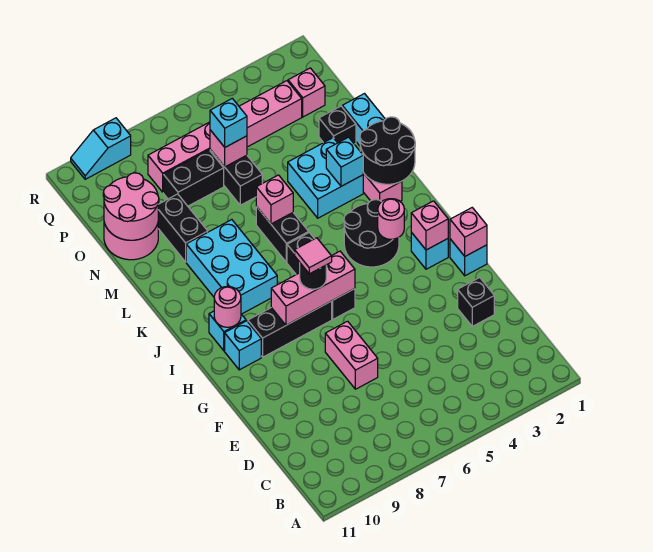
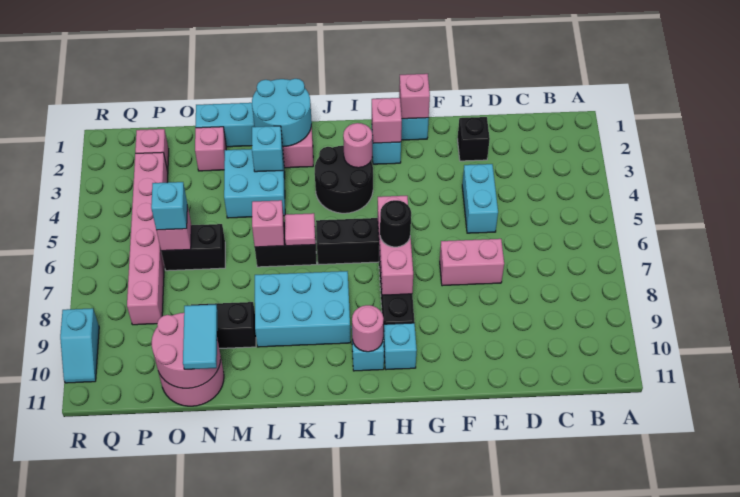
none -> cyan 1x2 brick [462,164,498,233]
pink 1x1 tile [295,238,332,274] -> pink 1x1 tile moved to [285,213,315,246]
black 2x2 round brick [360,117,415,184] -> cyan 2x2 round brick [252,79,312,147]
black 1x1 brick [319,106,356,144] -> pink 1x1 brick [195,127,226,171]
none -> cyan 1x2 tile [183,305,217,369]
black 1x2 brick [163,150,224,206] -> none

